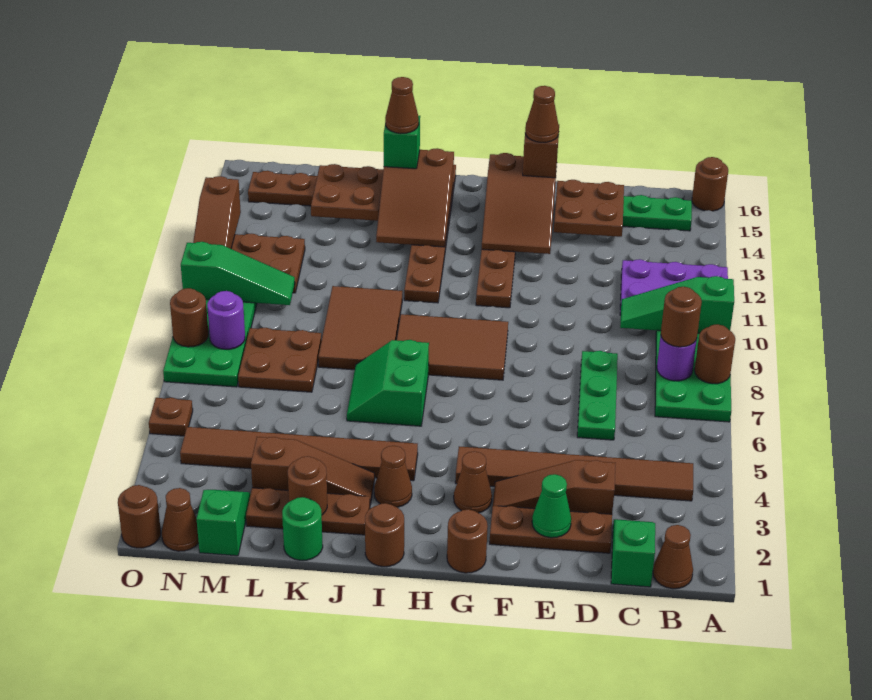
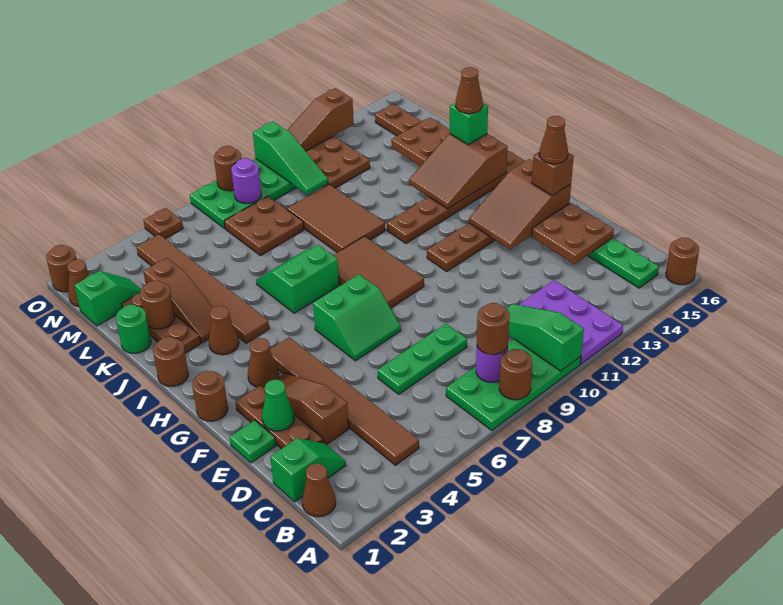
none -> green 1x1 plate [230,420,276,463]
none -> green 2x2 slope [313,274,401,361]
brown 2x3 tile [318,286,402,370] -> brown 2x3 tile turned to [287,184,385,252]

